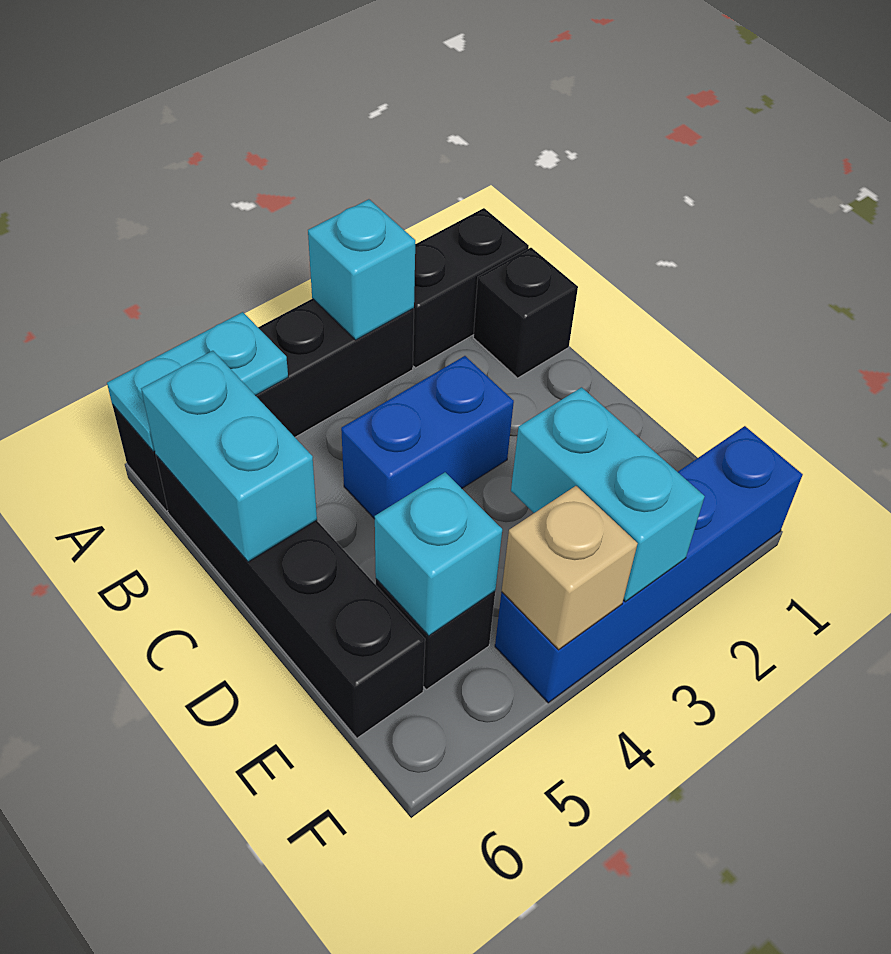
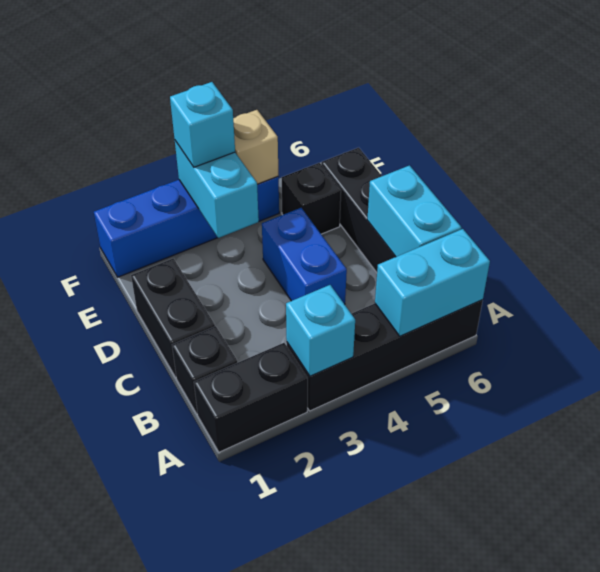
cyan 1x2 plate [107,312,288,452] -> cyan 1x2 brick [375,229,490,336]
none -> black 1x2 brick [131,258,215,377]
blue 1x2 brick [341,356,514,519] -> blue 1x2 brick turned to [262,208,347,304]
cyan 1x1 brick [375,472,502,636] -> cyan 1x1 brick moved to [170,82,235,167]

